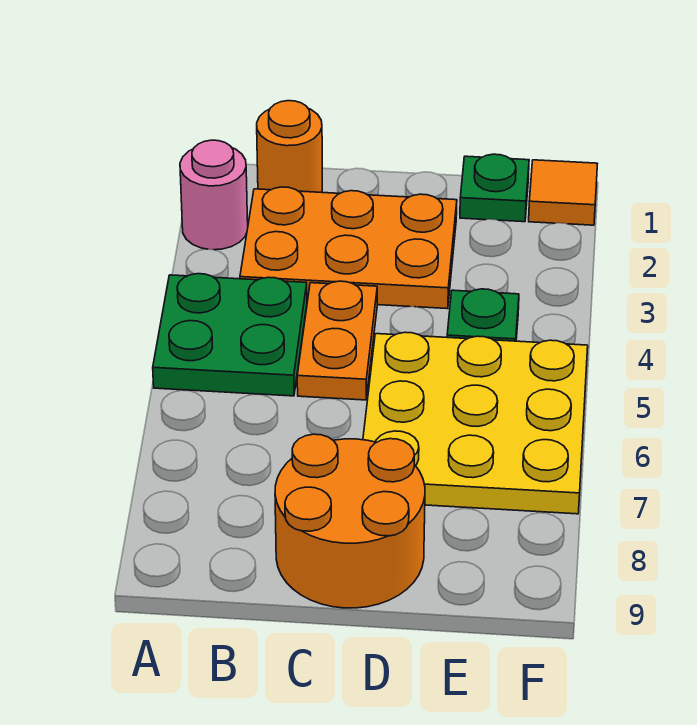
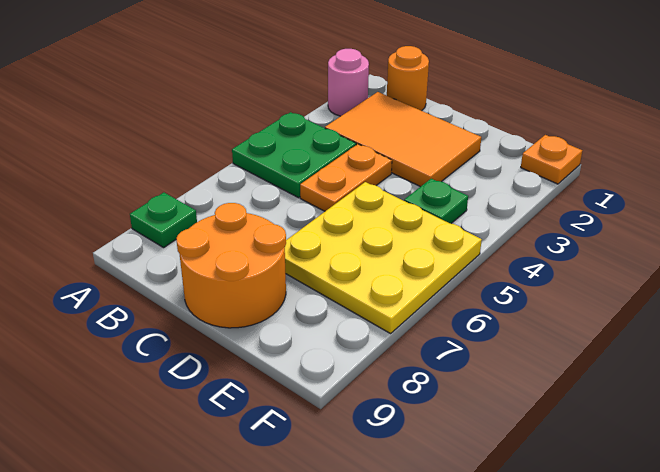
orange 2x3 plate [240,187,457,309] -> orange 2x3 tile [325,92,481,187]
green 1x1 plate [460,154,529,222] -> green 1x1 plate moved to [130,193,197,248]
orange 1x1 tile [529,160,597,225] -> orange 1x1 plate [521,135,582,184]

